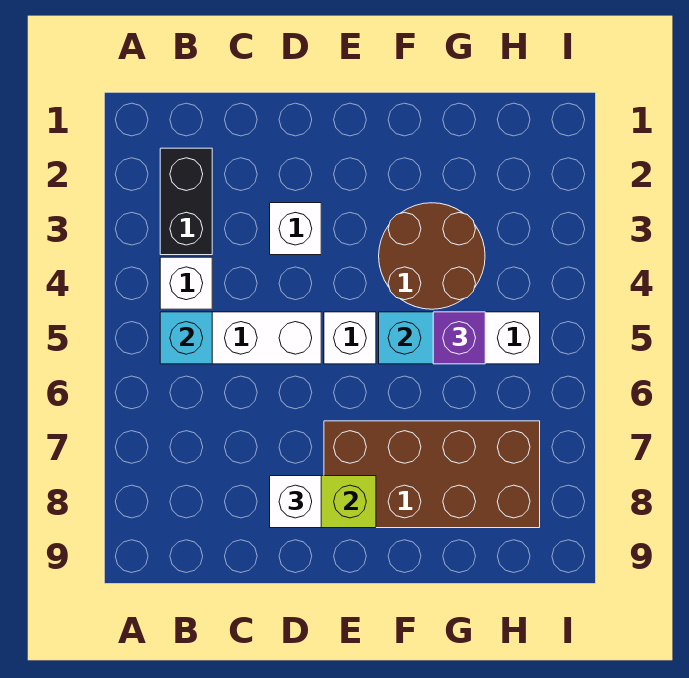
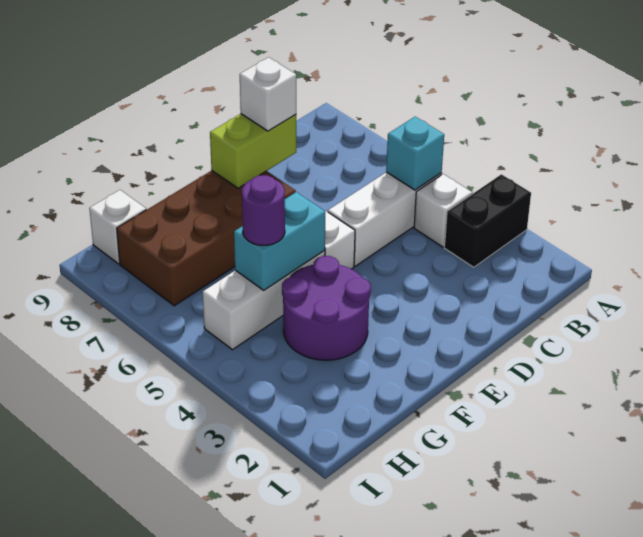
black 1x2 brick [160,148,212,255] -> black 1x2 brick turned to [444,174,531,267]
white 1x1 brick [270,203,321,255] -> white 1x1 brick moved to [89,190,146,264]
brown 2x2 round brick [379,203,485,309] -> purple 2x2 round brick [282,256,371,360]
purple 1x1 brick [433,312,485,364] -> purple 1x1 round brick [242,175,285,245]

